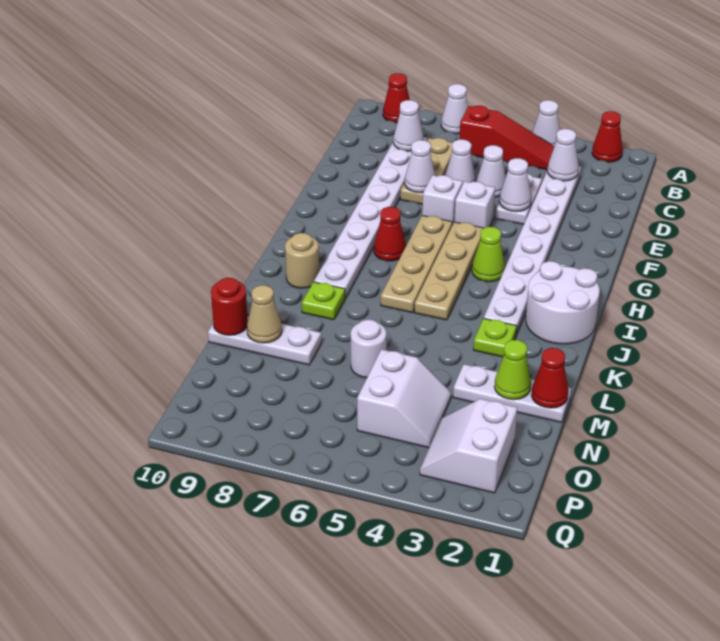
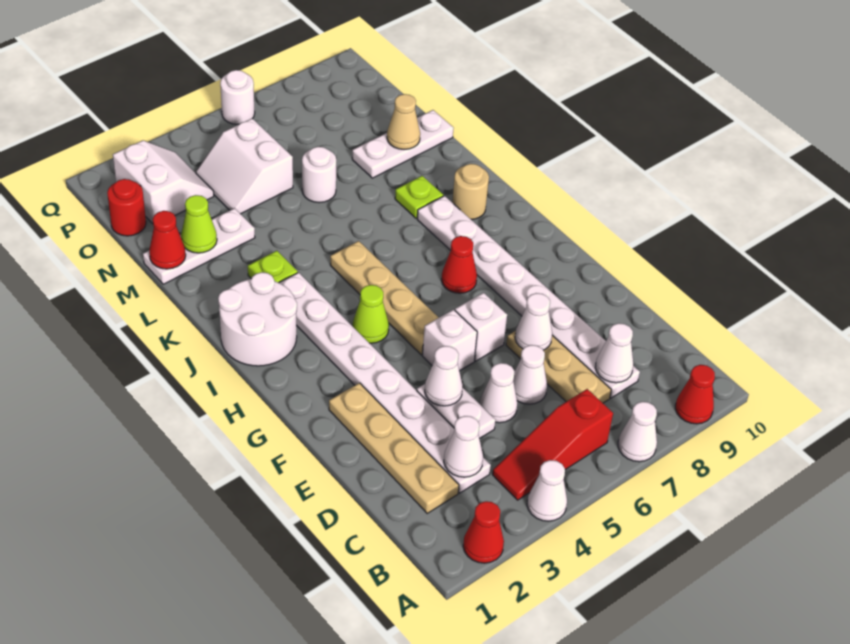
tan 1x4 plate [381,216,452,313] -> tan 1x4 plate moved to [329,383,459,513]
red 1x1 round brick [211,278,248,335] -> red 1x1 round brick moved to [107,179,146,236]
none -> white 1x1 round brick [220,70,255,124]

